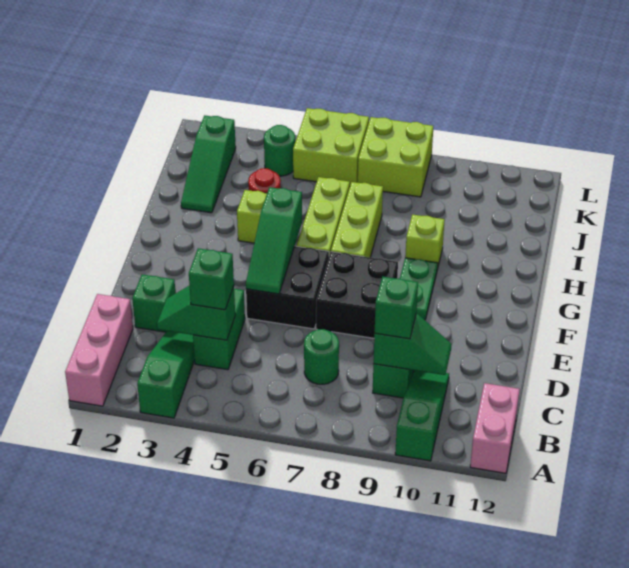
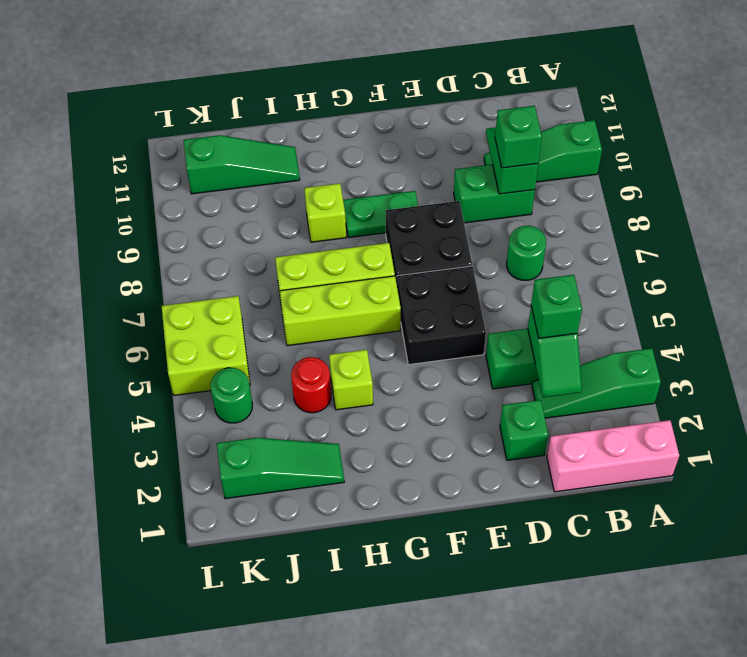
pink 1x2 brick [470,383,520,473] -> none
green 1x3 slope [246,187,302,294] -> green 1x3 slope moved to [183,135,300,194]
lime 2x2 brick [358,117,433,197] -> none

